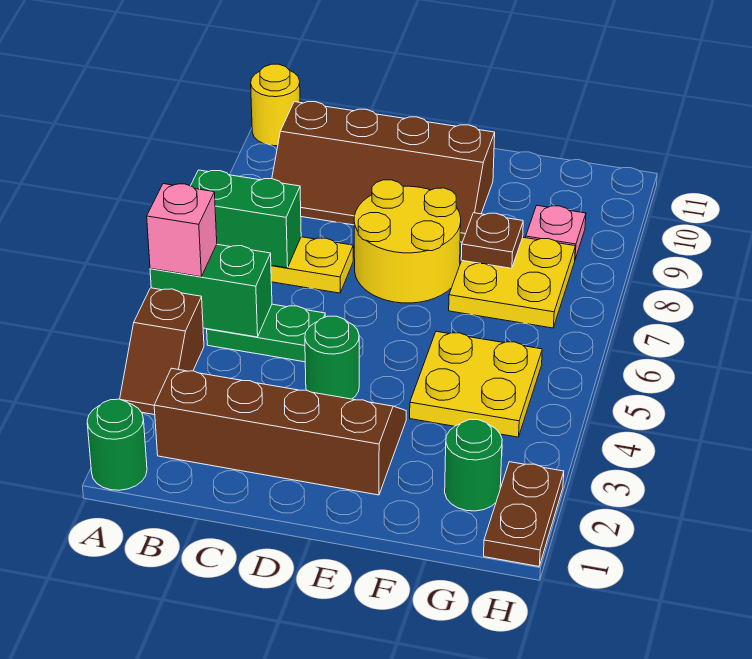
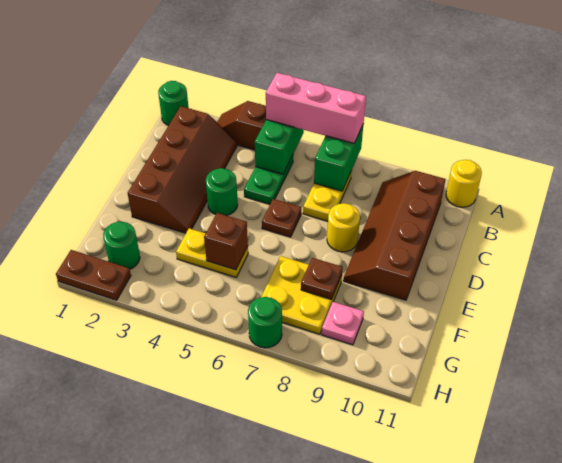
pink 1x1 brick [147,184,217,277] -> pink 1x3 brick [266,73,366,143]
none -> brown 1x1 plate [262,199,301,237]
yellow 2x2 round brick [354,180,461,303] -> yellow 1x1 round brick [327,203,360,252]
yellow 2x2 plate [410,331,542,437] -> yellow 1x2 plate [176,228,248,277]
none -> brown 1x1 brick [204,213,248,270]
none -> green 1x1 round brick [248,297,282,348]

